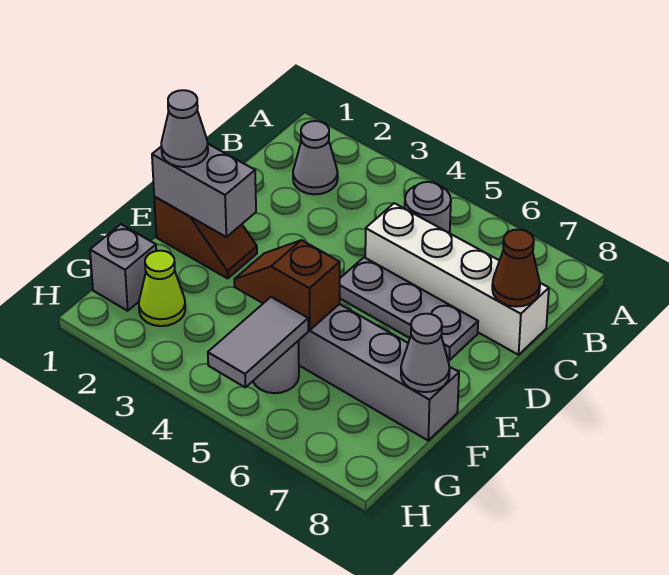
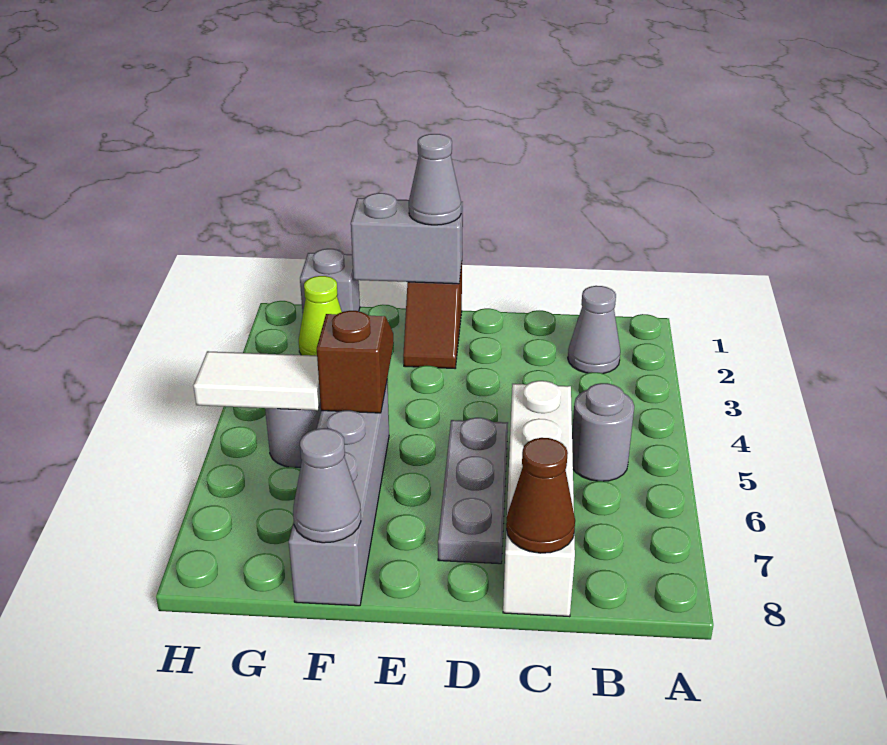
grey 1x2 brick [152,144,256,237] -> grey 1x2 brick turned to [351,193,463,284]
grey 1x2 tile [208,297,308,387] -> white 1x2 tile [194,351,320,410]

